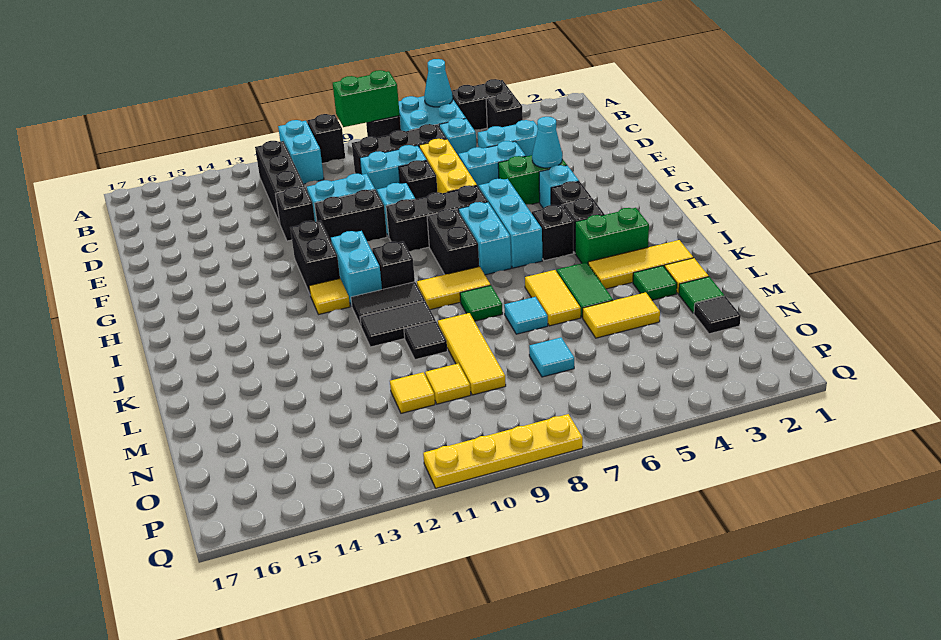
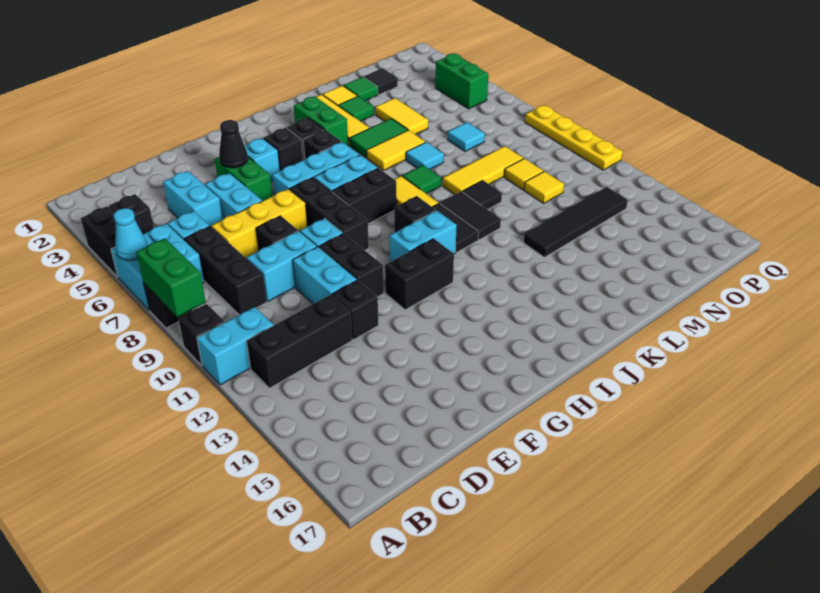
cyan 1x2 brick [360,145,427,192] -> cyan 1x2 brick turned to [247,231,317,301]
cyan 1x1 cone [532,117,562,168] -> black 1x1 cone [219,120,248,168]
yellow 1x1 tile [309,279,350,314] -> none
none -> black 1x4 tile [524,187,628,257]
none -> green 1x2 brick [435,54,488,109]

